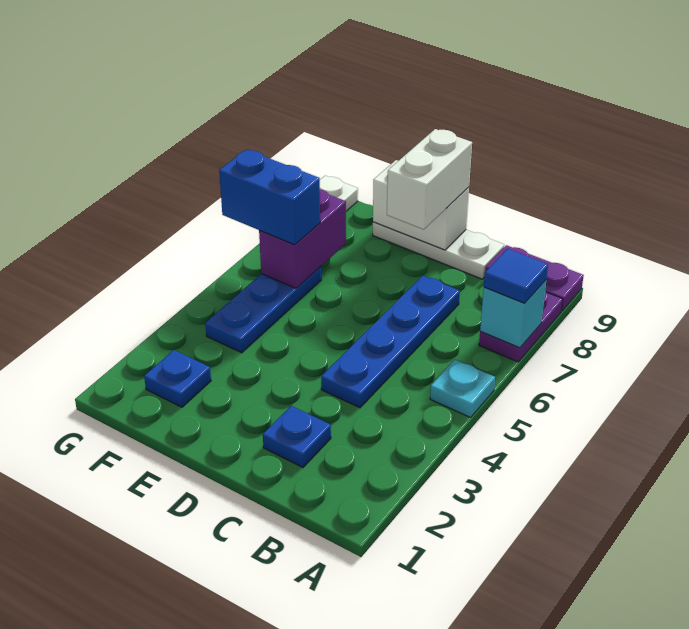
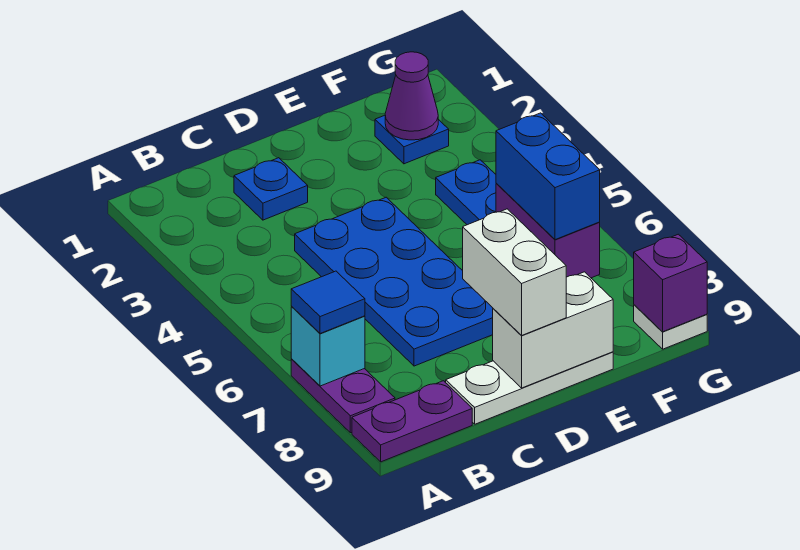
cyan 1x1 plate [430,360,495,417] -> none
blue 1x4 plate [321,276,460,408] -> blue 2x4 plate [295,197,493,366]
none -> purple 1x1 cone [385,52,438,140]
blue 1x2 brick [219,150,320,245] -> blue 1x2 brick turned to [496,113,600,240]
none -> purple 1x1 brick [634,234,707,332]

